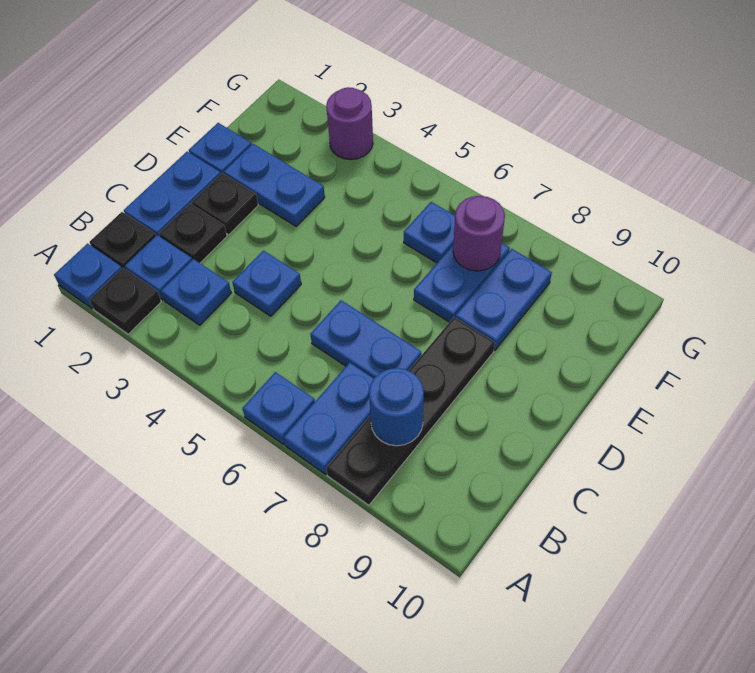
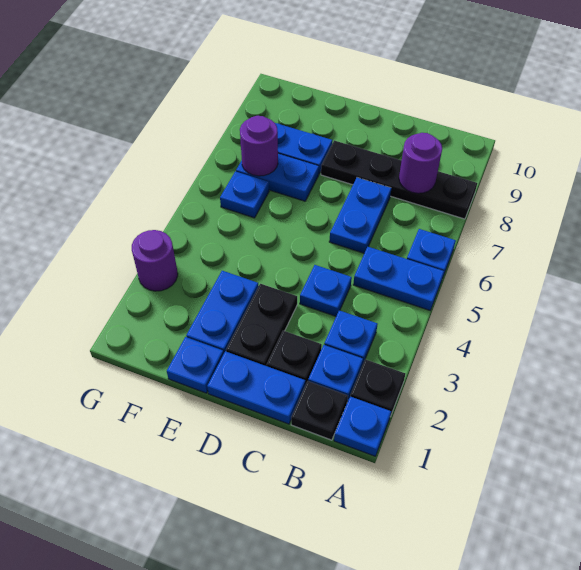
blue 1x2 plate [284,363,374,474] -> blue 1x2 plate moved to [353,247,444,310]
blue 1x1 round brick [369,368,424,446] -> purple 1x1 round brick [399,133,442,193]
black 1x1 plate [192,173,258,235] -> black 1x2 plate [226,284,297,366]

